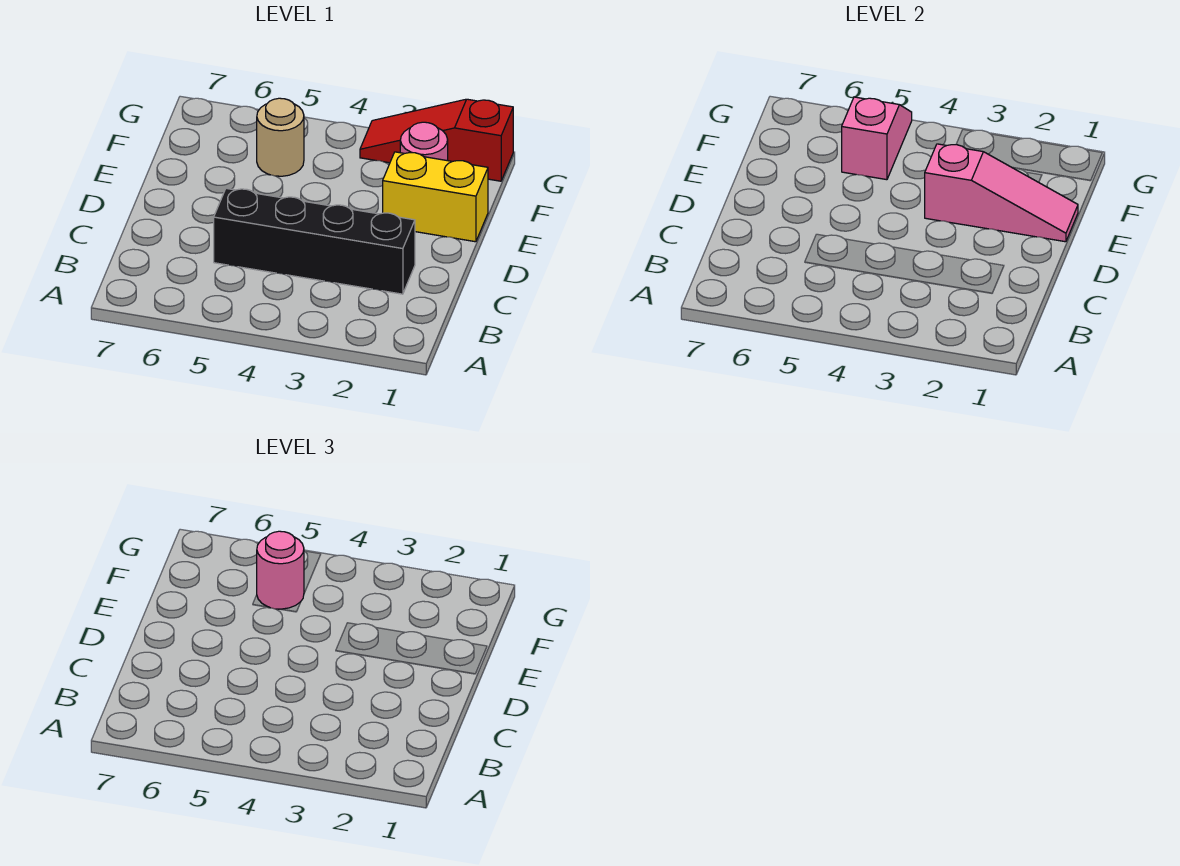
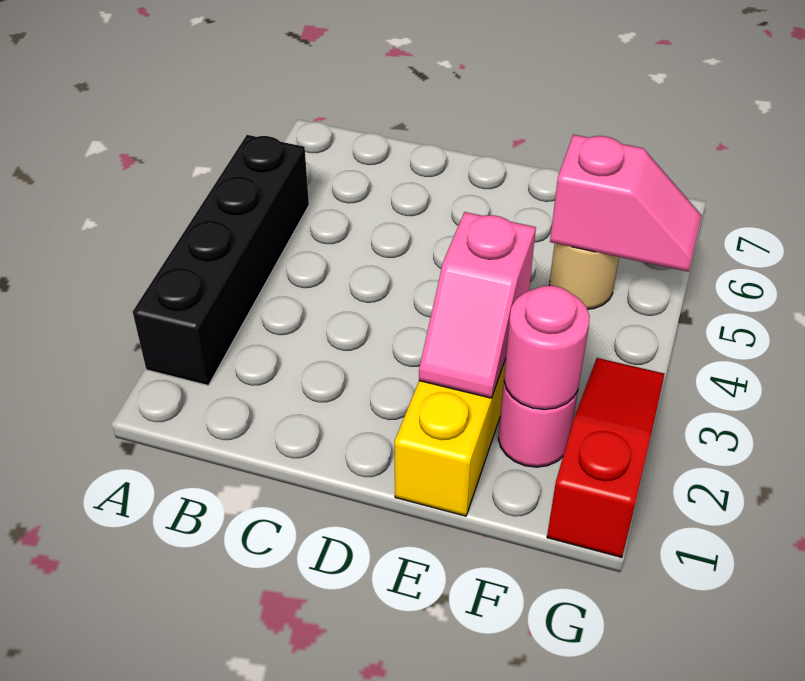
black 1x4 brick [214,188,415,294] -> black 1x4 brick moved to [133,135,309,385]
pink 1x3 slope [925,144,1078,242] -> pink 1x2 slope [419,212,536,398]
pink 1x1 round brick [257,531,304,609] -> pink 1x1 round brick moved to [504,286,590,410]

